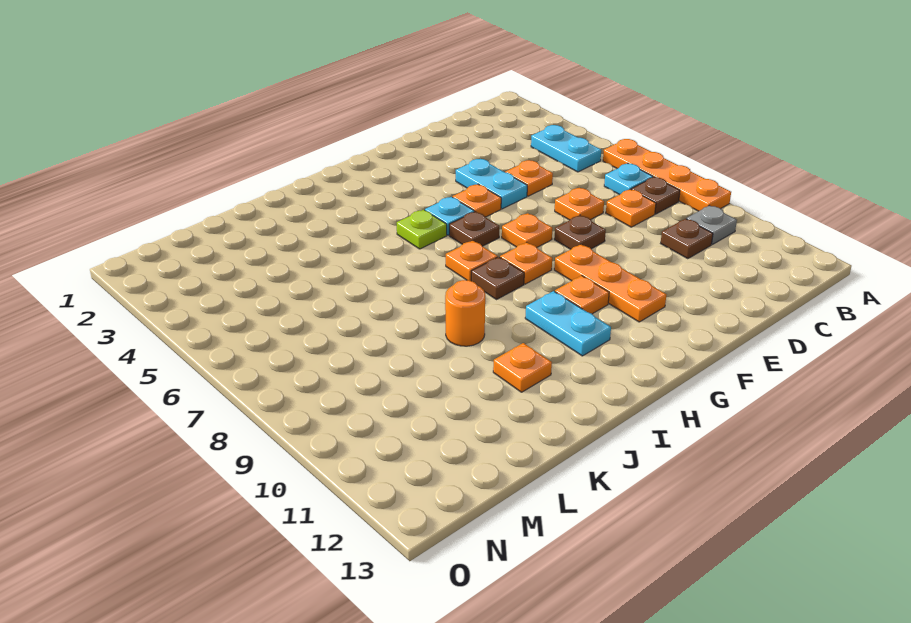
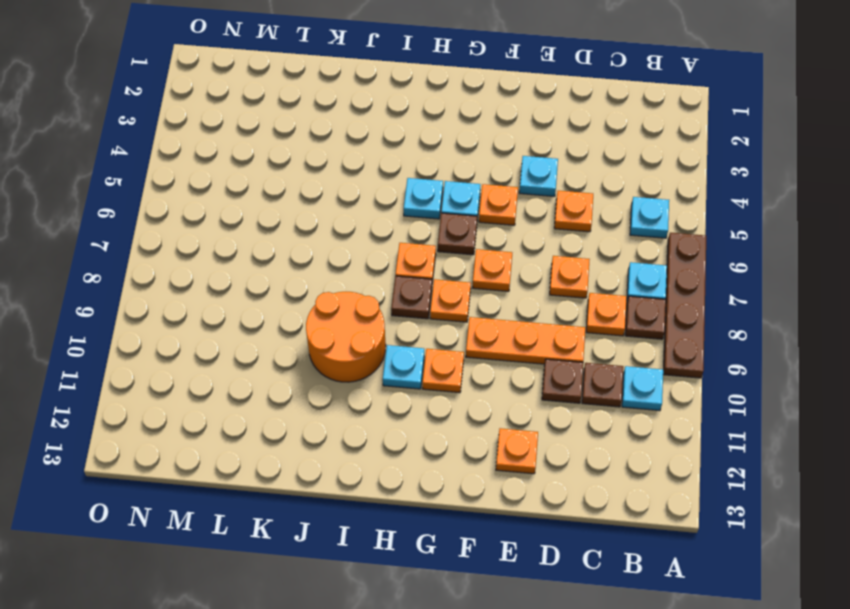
orange 1x4 plate [603,139,731,211] -> brown 1x4 plate [663,233,706,378]
cyan 1x2 plate [531,125,601,172] -> cyan 1x1 plate [630,197,669,238]
grey 1x1 plate [687,205,737,244] -> cyan 1x1 plate [622,366,663,411]
cyan 1x2 plate [456,159,527,209] -> cyan 1x1 plate [519,156,558,196]
brown 1x1 plate [554,215,606,249] -> brown 1x1 plate moved to [542,359,583,403]
orange 1x3 plate [554,244,666,322] -> orange 1x3 plate turned to [466,317,585,364]
lime 1x1 plate [397,210,447,249] -> cyan 1x1 plate [404,178,443,219]
cyan 1x2 plate [525,291,611,356] -> cyan 1x1 plate [383,345,424,389]
orange 1x1 round brick [445,280,485,346] -> orange 2x2 round brick [306,292,386,382]
orange 1x1 plate [493,343,552,392] -> orange 1x1 plate moved to [496,428,538,474]

